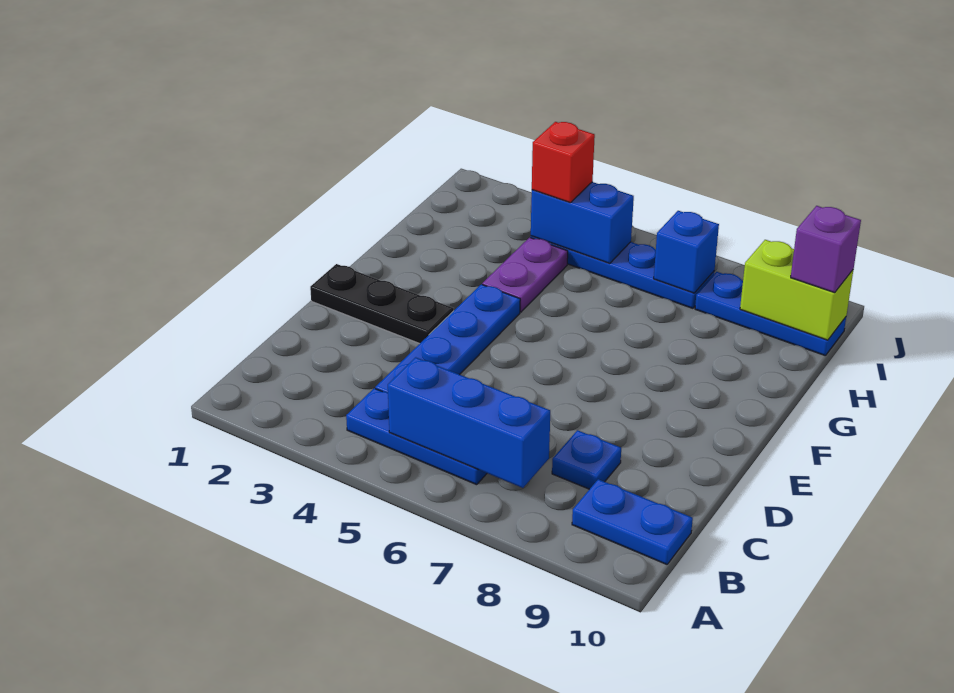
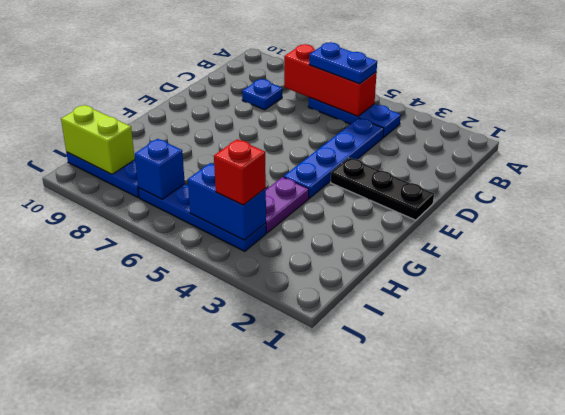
blue 1x3 brick [388,357,550,488] -> red 1x3 brick [284,44,377,116]
blue 1x2 plate [572,479,693,564] -> blue 1x2 plate moved to [309,42,377,84]
purple 1x1 brick [791,206,861,293] -> none

